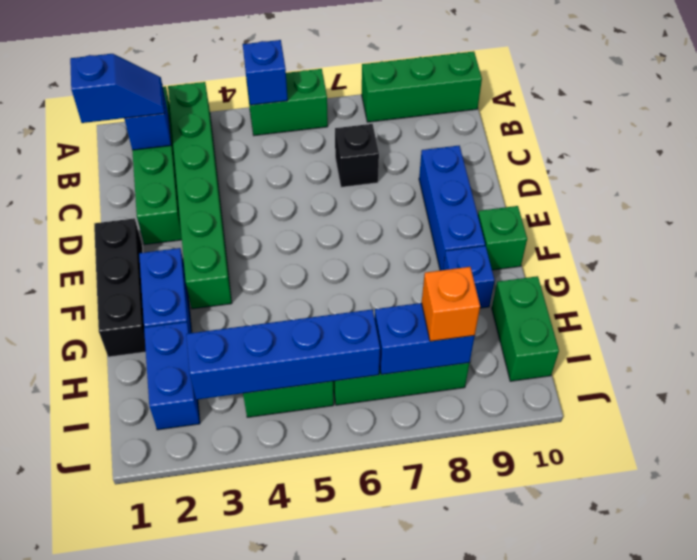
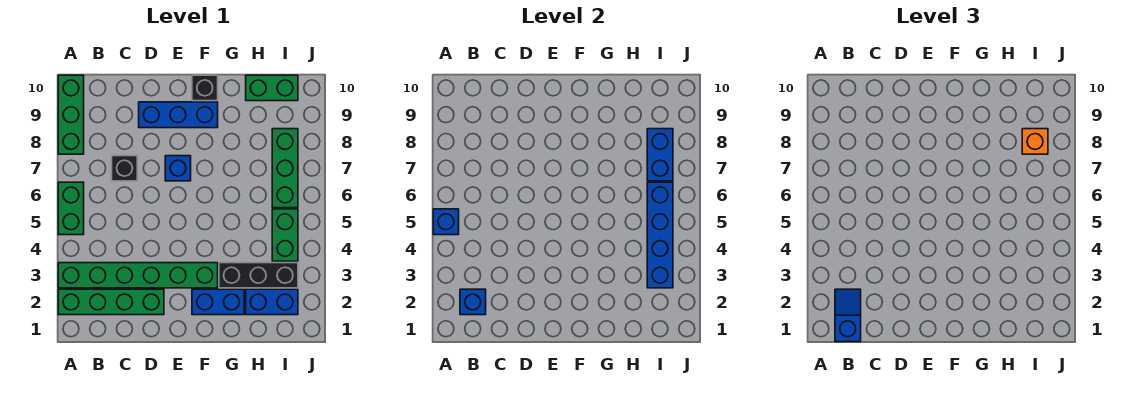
black 1x3 brick [94,218,146,357] -> black 1x3 brick moved to [219,263,298,288]
green 1x1 brick [478,206,527,270] -> black 1x1 brick [192,75,218,101]
blue 1x1 brick [443,246,495,308] -> blue 1x1 brick moved to [165,156,191,181]

